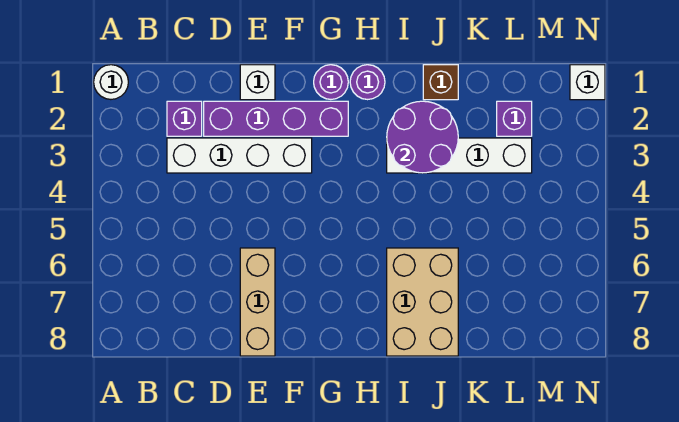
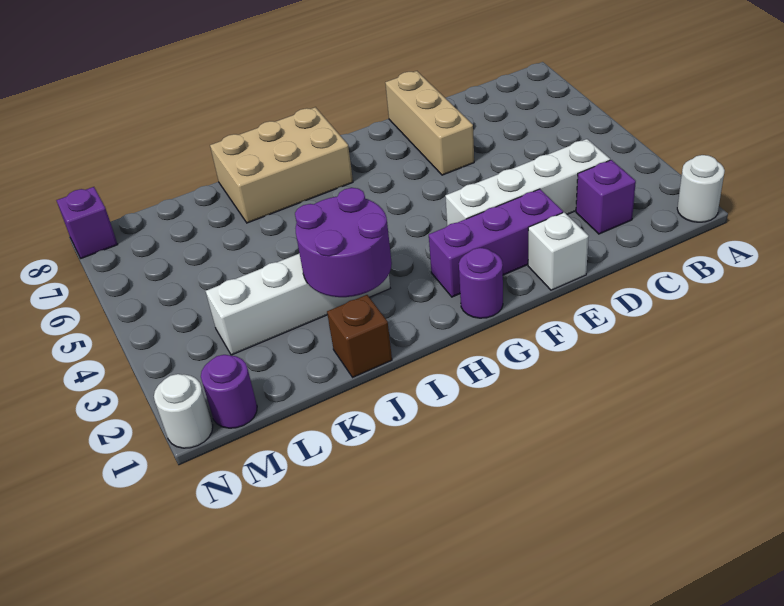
purple 1x4 brick [204,101,348,136] -> purple 1x3 brick [429,189,563,297]
purple 1x1 round brick [350,65,385,100] -> purple 1x1 round brick moved to [201,355,257,428]
tan 2x3 brick [387,248,458,356] -> tan 2x3 brick turned to [210,107,353,223]
purple 1x1 brick [497,101,532,136] -> purple 1x1 brick moved to [56,187,118,258]
white 1x1 brick [570,65,605,100] -> white 1x1 round brick [154,374,213,448]

